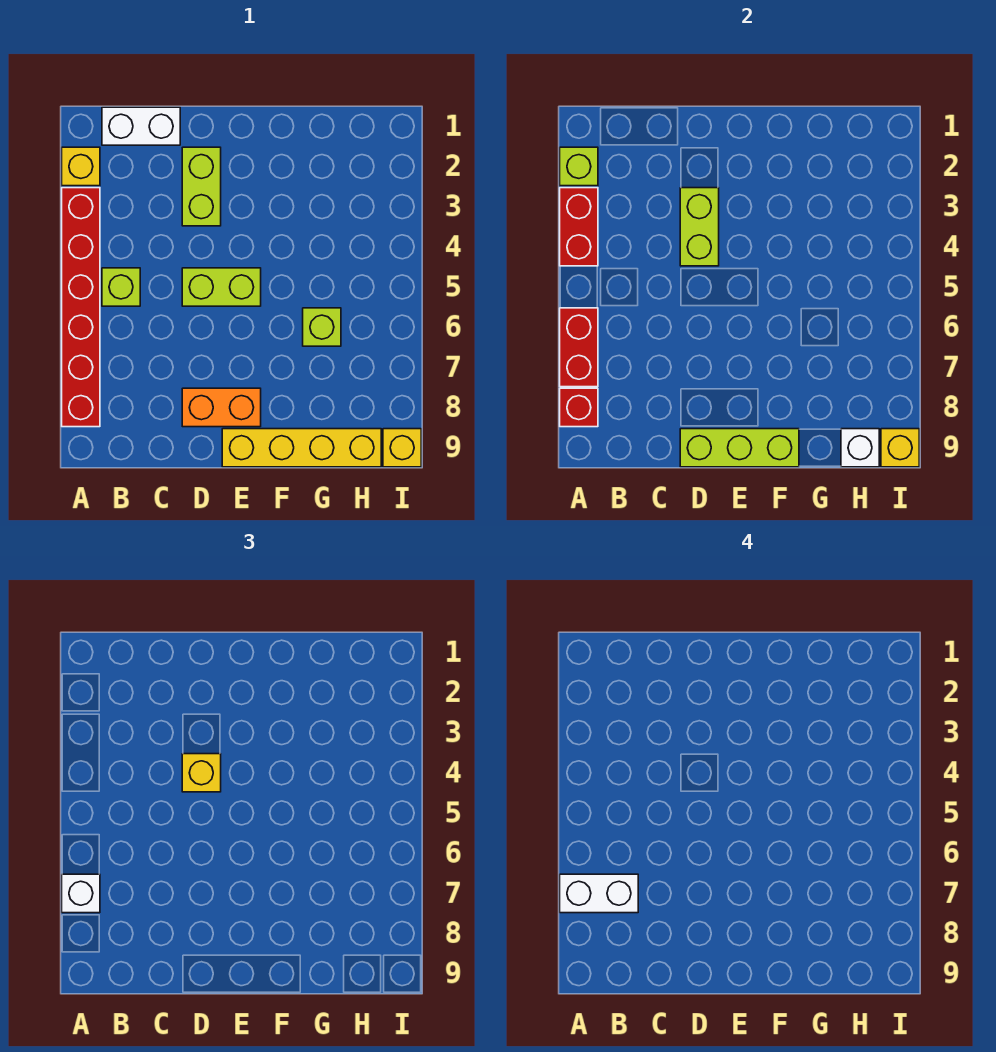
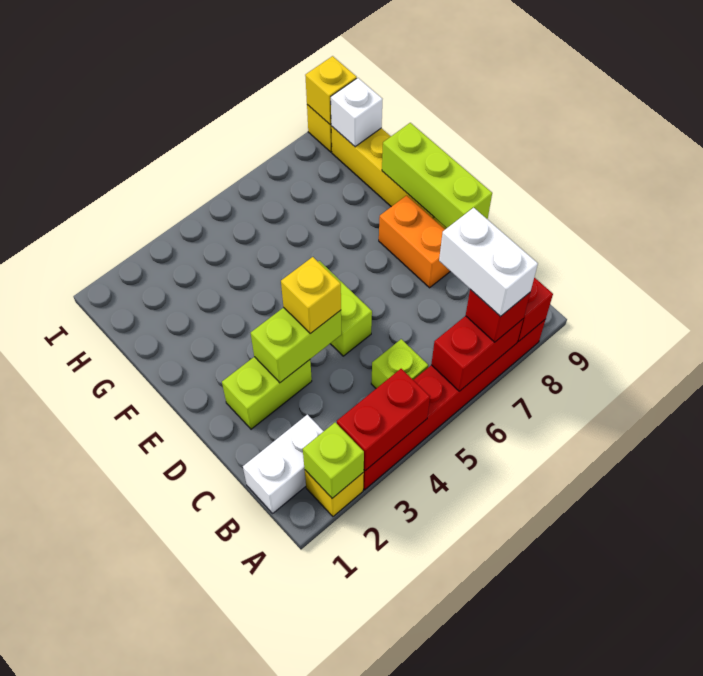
white 1x1 brick [62,874,100,913] -> red 1x1 brick [466,290,530,342]
white 1x2 brick [102,107,180,145] -> white 1x2 brick turned to [243,414,324,513]
lime 1x1 brick [303,308,341,346] -> none

